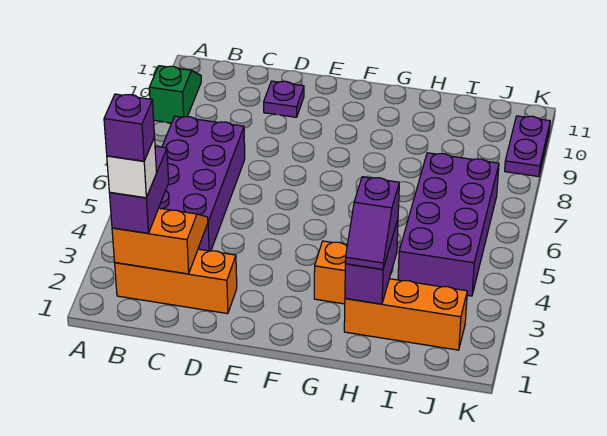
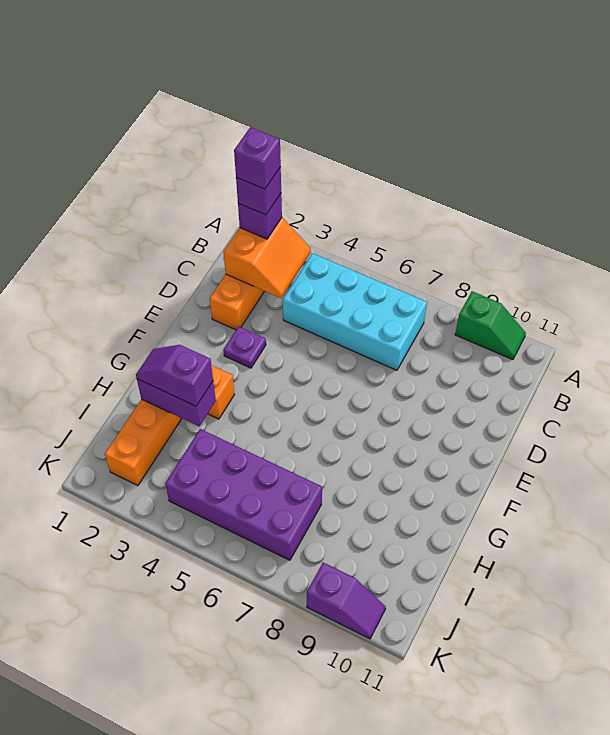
purple 1x2 brick [109,146,169,233] -> purple 1x1 brick [238,194,282,239]
white 1x1 brick [107,137,156,198] -> purple 1x1 brick [236,167,281,215]
purple 2x4 brick [159,116,245,251] -> cyan 2x4 brick [283,253,427,370]
purple 1x1 plate [264,81,304,117] -> purple 1x1 plate moved to [224,326,266,368]
purple 1x2 plate [505,116,550,177] -> purple 1x2 slope [307,563,386,639]

